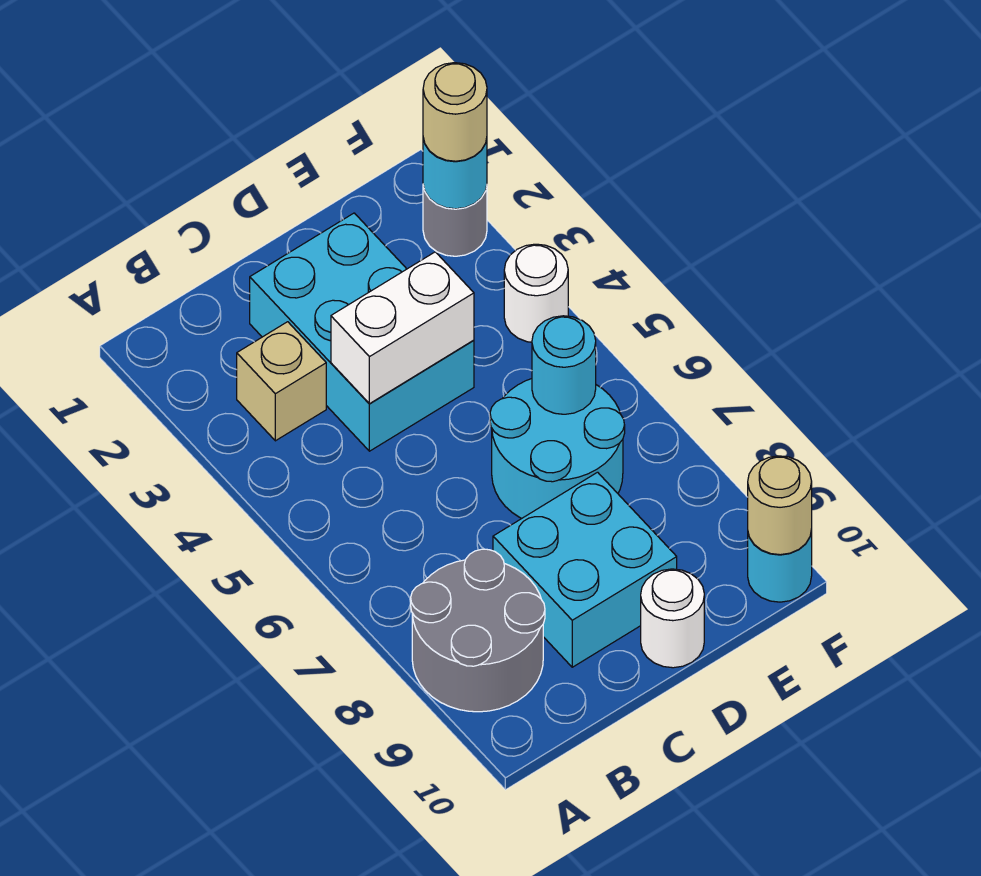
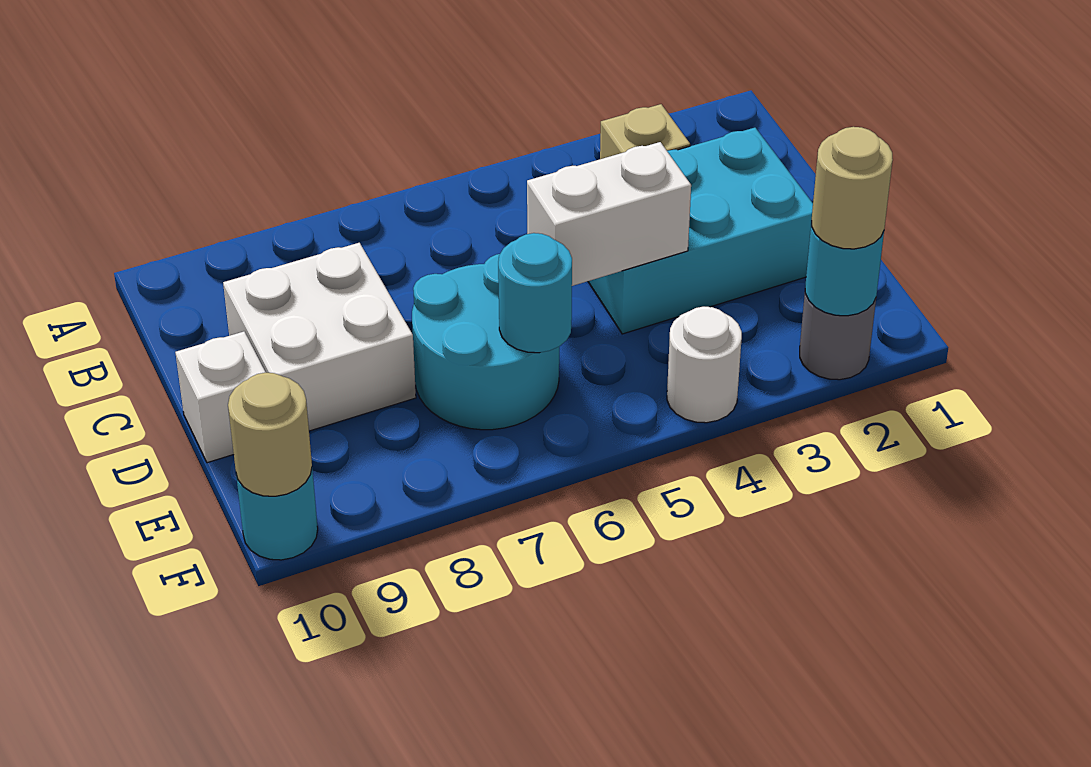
grey 2x2 round brick [411,549,545,712] -> none
white 1x2 brick [331,252,474,404] -> white 1x2 brick turned to [527,142,691,286]
cyan 2x2 brick [493,472,677,667] -> white 2x2 brick [223,243,416,431]
white 1x1 round brick [641,569,704,668] -> white 1x1 brick [175,331,266,463]

